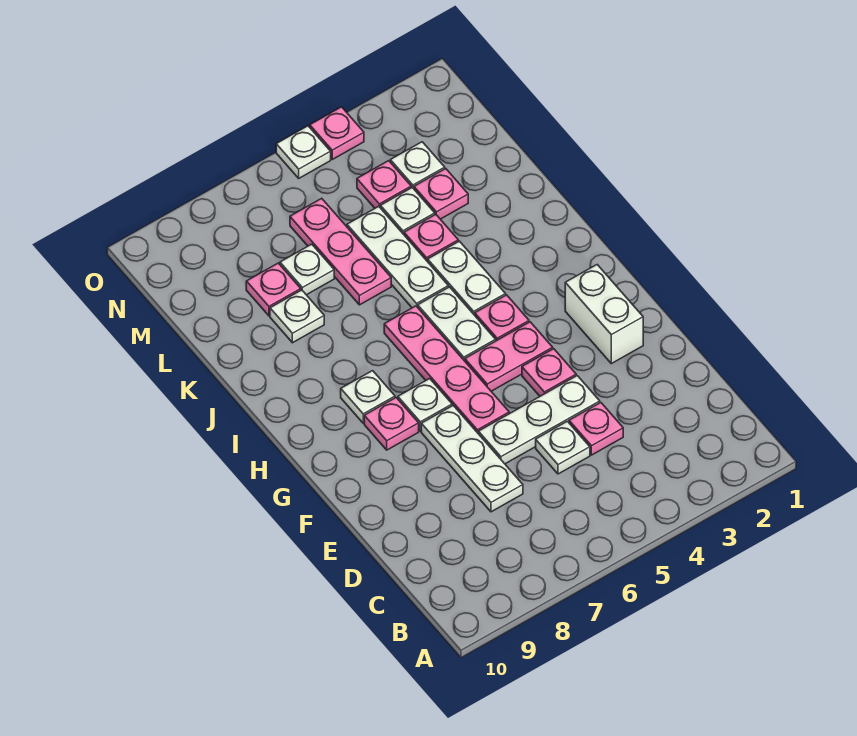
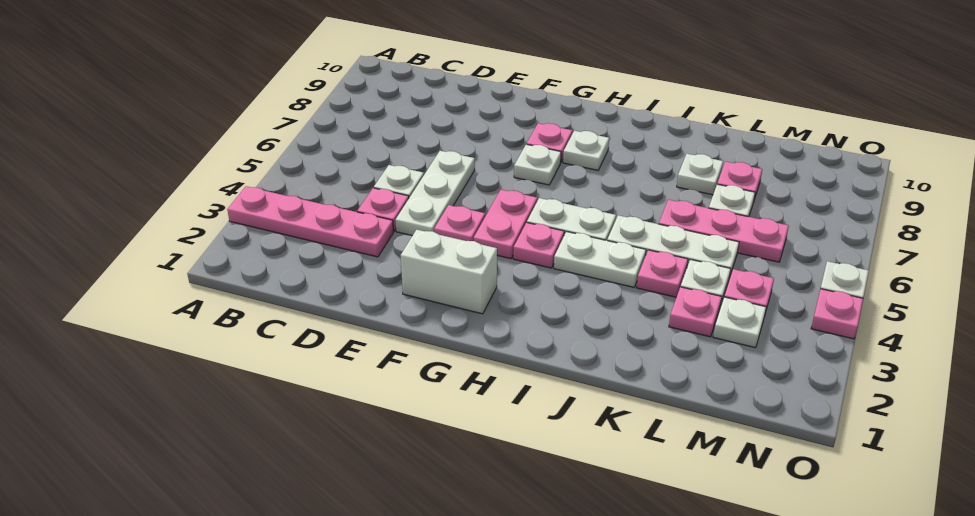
white 1x3 plate [421,406,523,512] -> none
pink 1x4 plate [384,306,509,433] -> pink 1x4 plate moved to [227,186,394,257]

